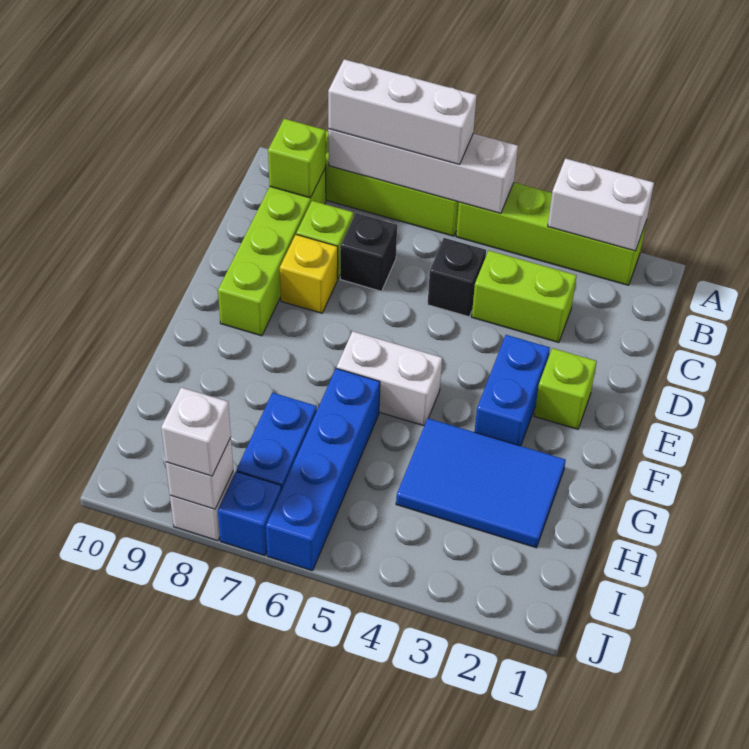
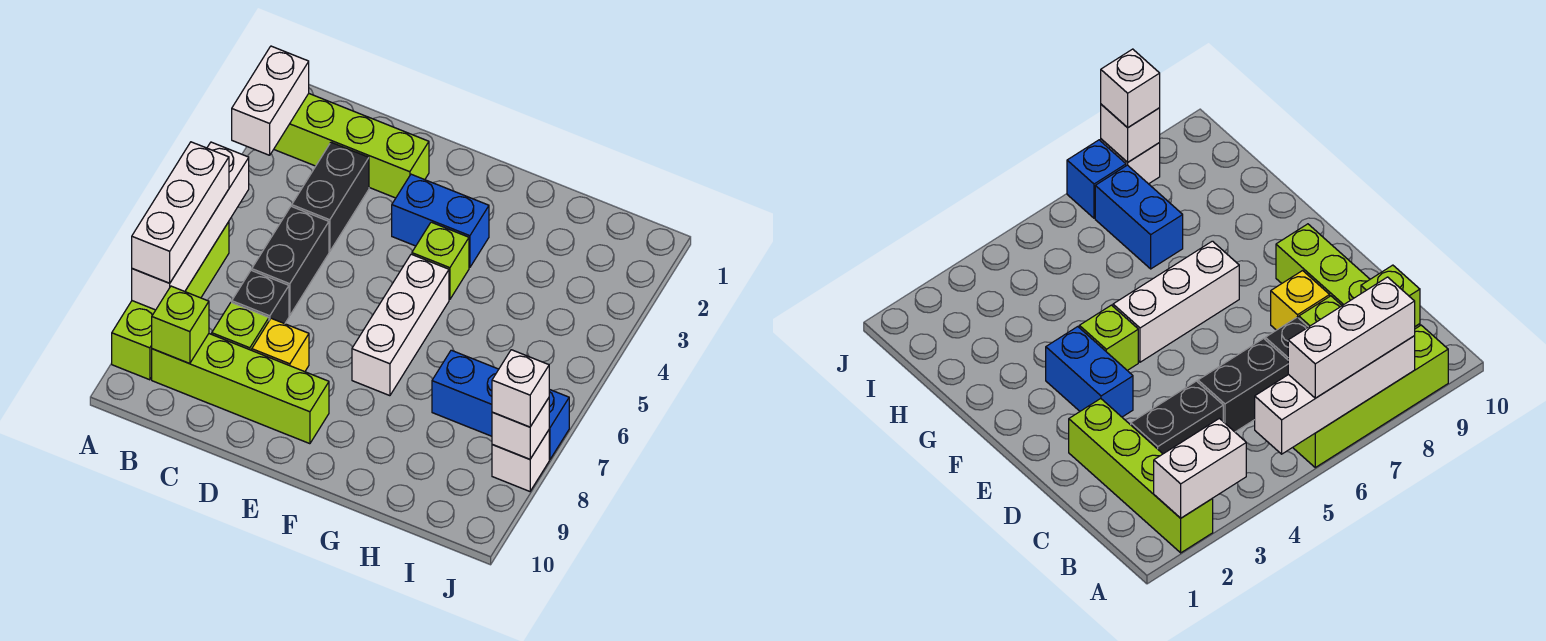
lime 1x4 brick [456,182,646,285] -> lime 1x4 brick turned to [274,94,429,198]
lime 1x2 brick [472,251,577,343] -> black 1x2 brick [292,142,369,252]
black 1x1 brick [428,238,486,317] -> black 1x2 brick [252,206,329,316]
lime 1x1 brick [534,348,597,429] -> lime 1x1 brick moved to [412,222,469,300]
white 1x2 brick [337,331,442,426] -> white 1x3 brick [352,254,449,396]
blue 2x3 tile [396,418,566,548] -> none
blue 1x4 brick [266,368,380,571] -> none

